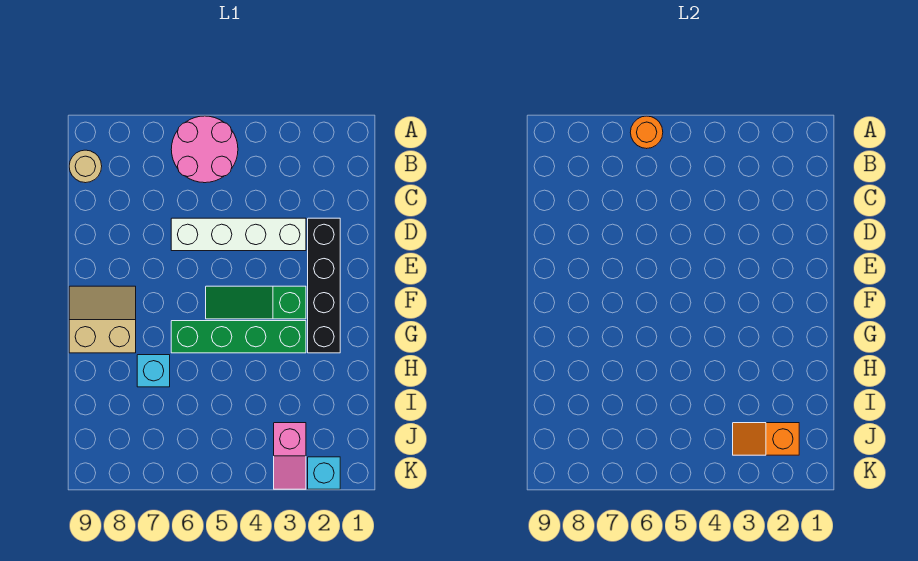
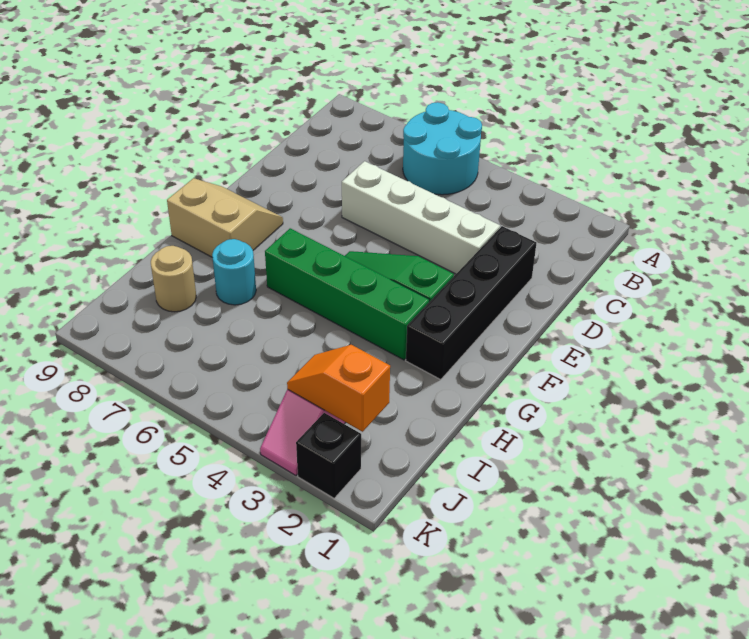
pink 2x2 round brick [171,116,238,183] -> cyan 2x2 round brick [403,102,482,195]
orange 1x1 round brick [630,116,663,149] -> none
tan 1x1 round brick [69,150,102,183] -> tan 1x1 round brick moved to [151,246,196,312]
cyan 1x1 brick [137,355,170,387] -> cyan 1x1 round brick [212,239,256,305]
cyan 1x1 brick [308,457,340,489] -> black 1x1 brick [296,413,361,498]

